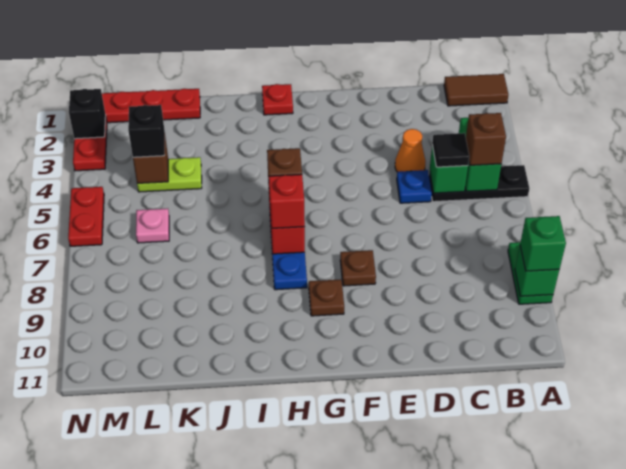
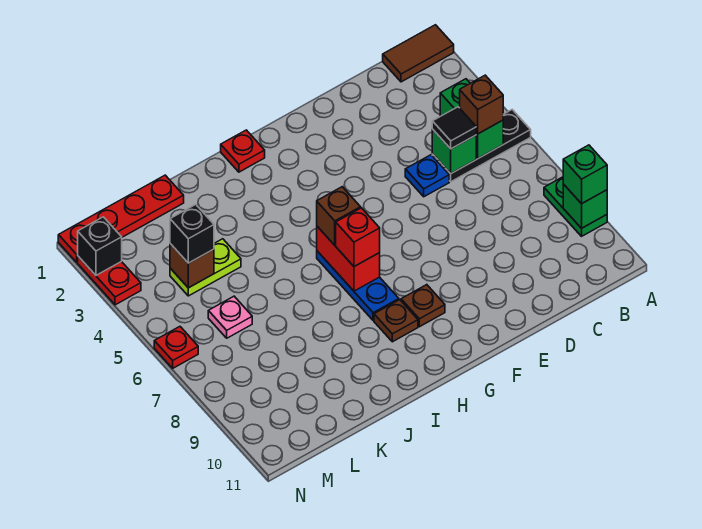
orange 1x1 cone [395,129,426,172] -> none
brown 1x1 plate [340,250,376,286] -> brown 1x1 plate moved to [374,300,418,342]
red 1x2 plate [68,187,104,246] -> red 1x1 plate [154,327,198,368]

